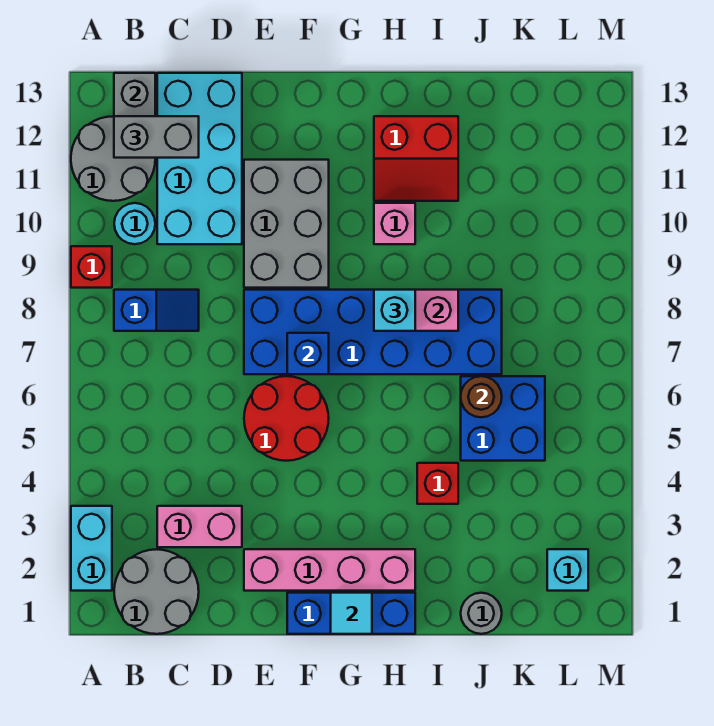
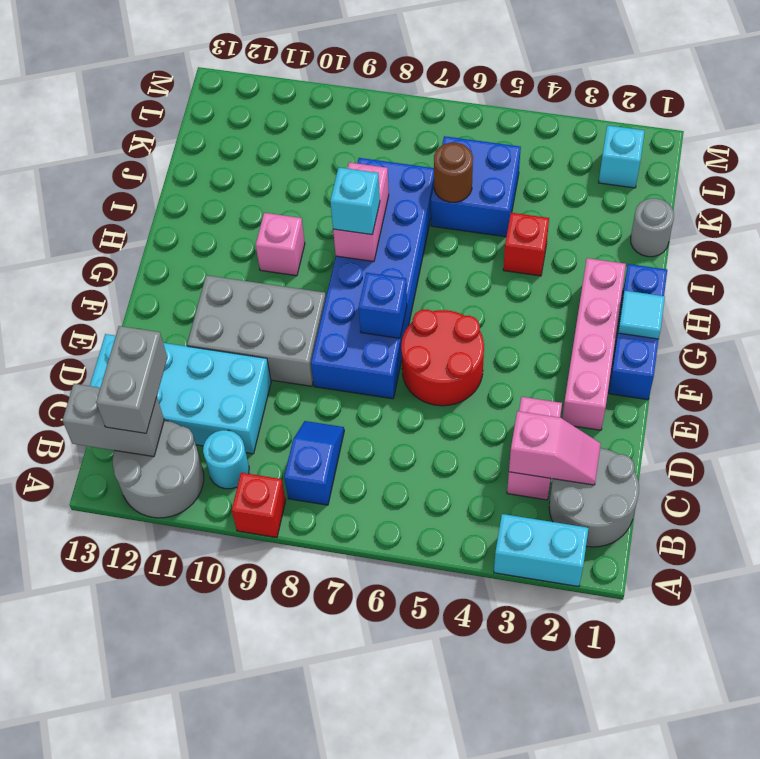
none -> pink 1x2 slope [509,411,601,485]
red 2x2 slope [374,116,458,201] -> none

